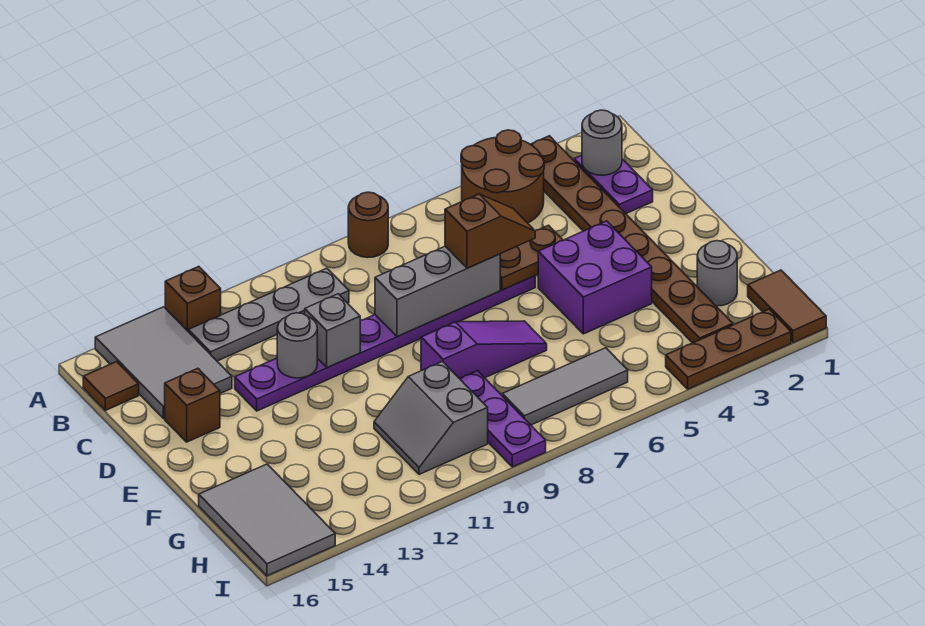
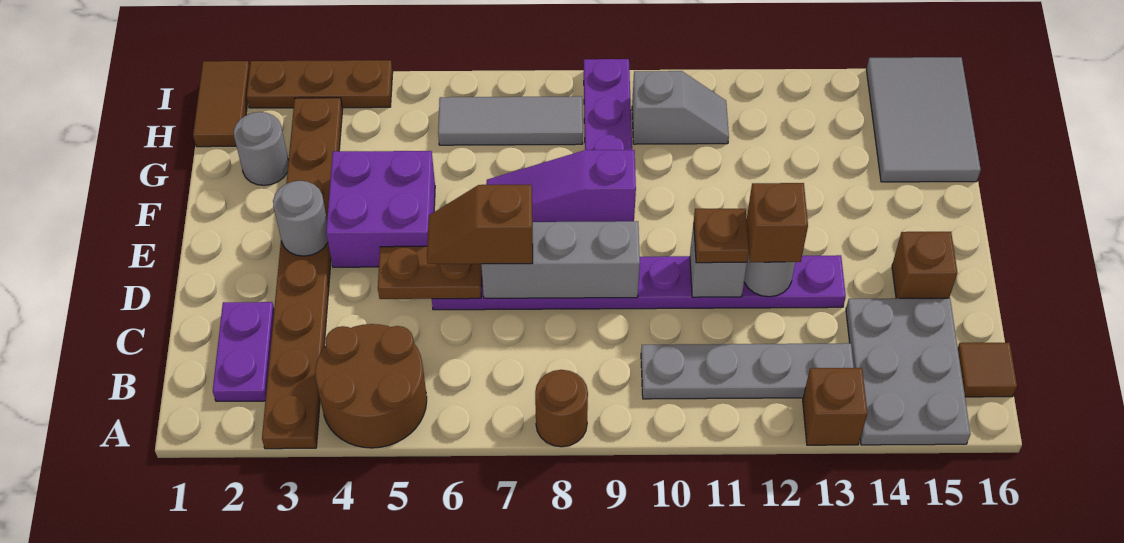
grey 2x3 tile [95,307,232,419] -> grey 2x3 plate [846,298,970,445]
grey 1x1 round brick [582,110,622,175] -> grey 1x1 round brick moved to [273,181,328,256]
none -> brown 1x1 plate [694,209,749,263]
none -> brown 1x1 brick [747,183,808,262]
grey 2x2 slope [374,362,488,474] -> grey 1x2 slope [632,71,729,144]

